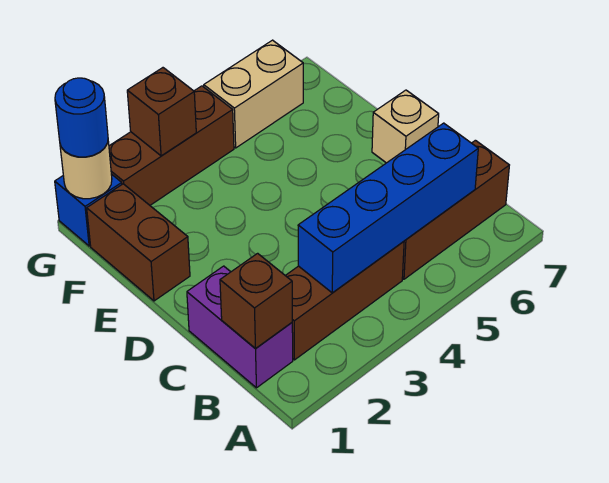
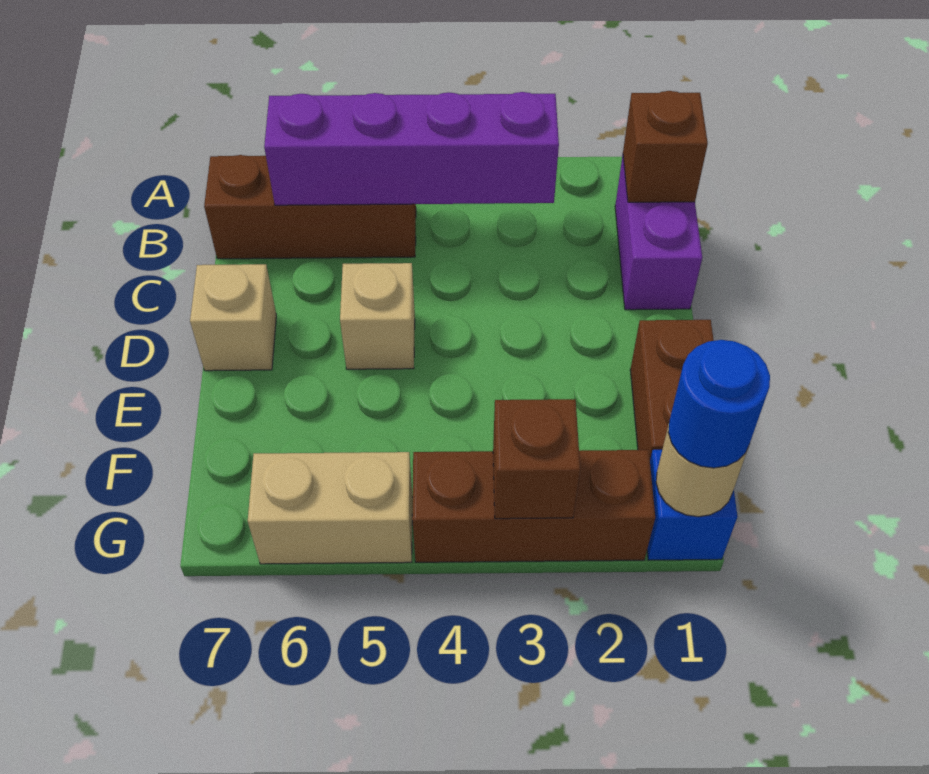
brown 1x3 brick [285,242,404,360] -> none
blue 1x4 brick [298,123,478,293] -> purple 1x4 brick [264,92,559,205]
none -> tan 1x1 brick [340,263,415,369]

